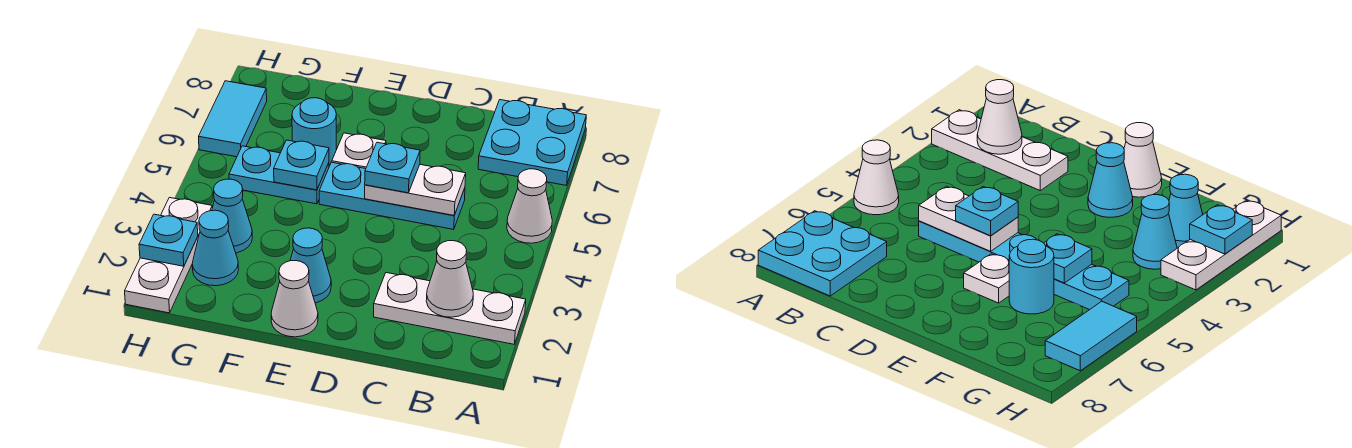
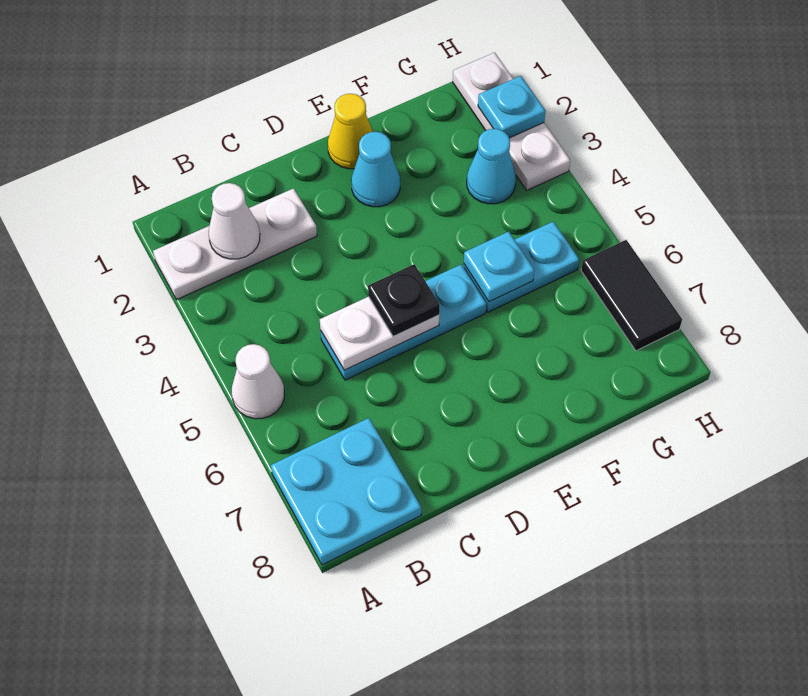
cyan 1x1 plate [365,142,420,193] -> black 1x1 plate [368,264,440,337]
white 1x1 cone [271,261,318,337] -> yellow 1x1 cone [328,94,373,169]
white 1x1 plate [332,133,386,169] -> none
cyan 1x1 round brick [292,98,336,166] -> none
cyan 1x1 cone [192,210,238,286] -> none
cyan 1x2 tile [199,81,267,157] -> black 1x2 tile [581,240,682,351]

